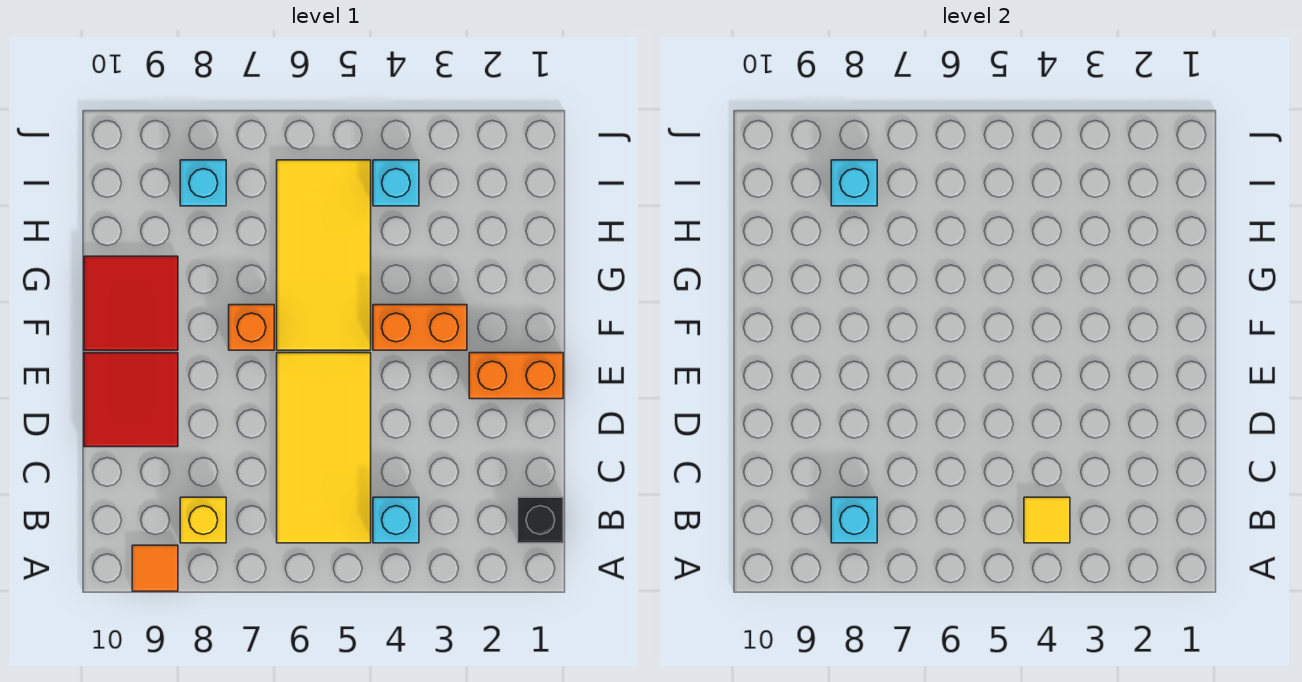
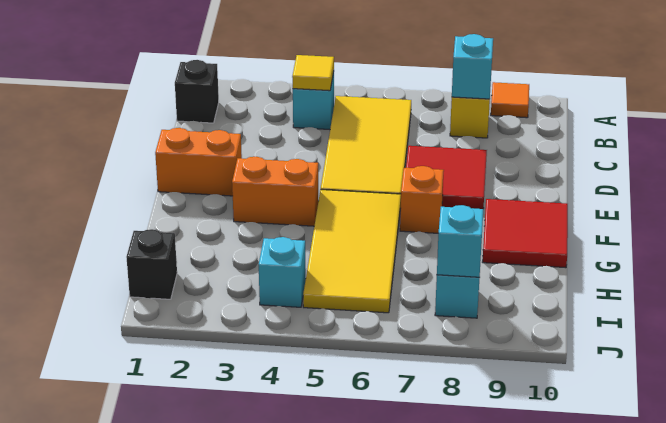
red 2x2 tile [84,353,178,447] -> red 2x2 tile moved to [406,146,487,209]
none -> black 1x1 brick [126,229,177,299]

